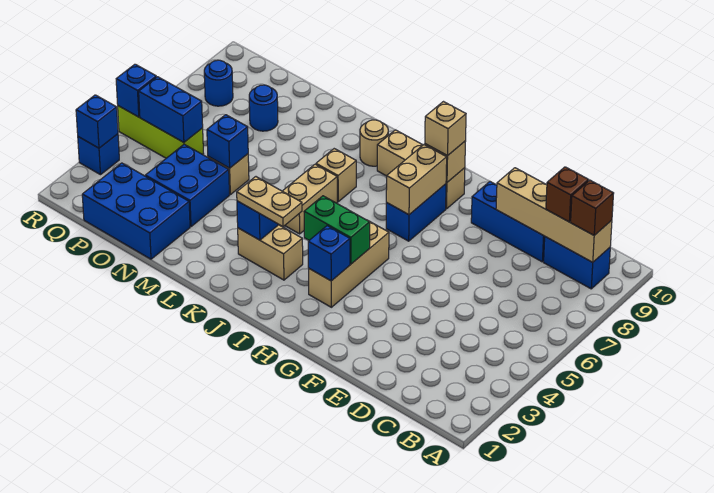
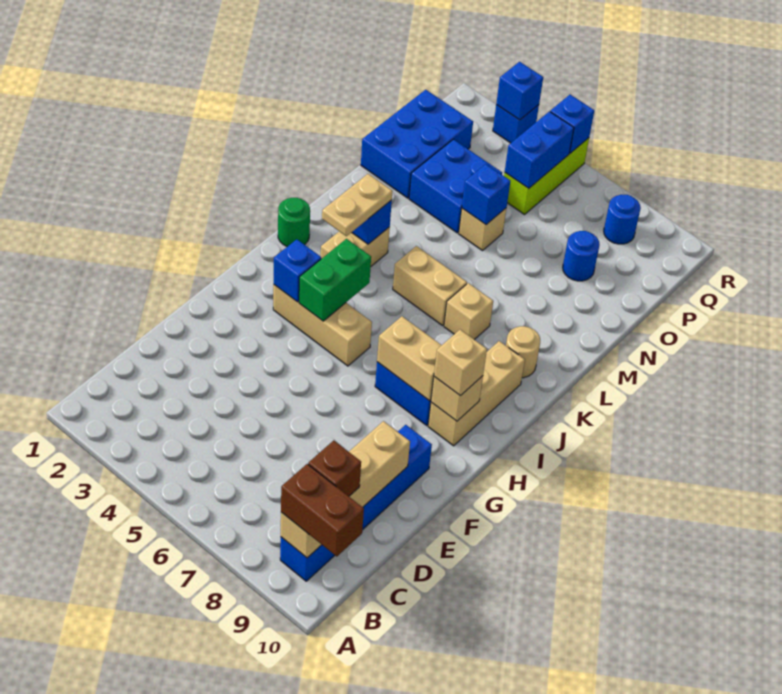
brown 1x1 brick [571,180,614,235] -> brown 1x2 brick [281,464,364,557]
none -> green 1x1 round brick [278,198,310,247]

